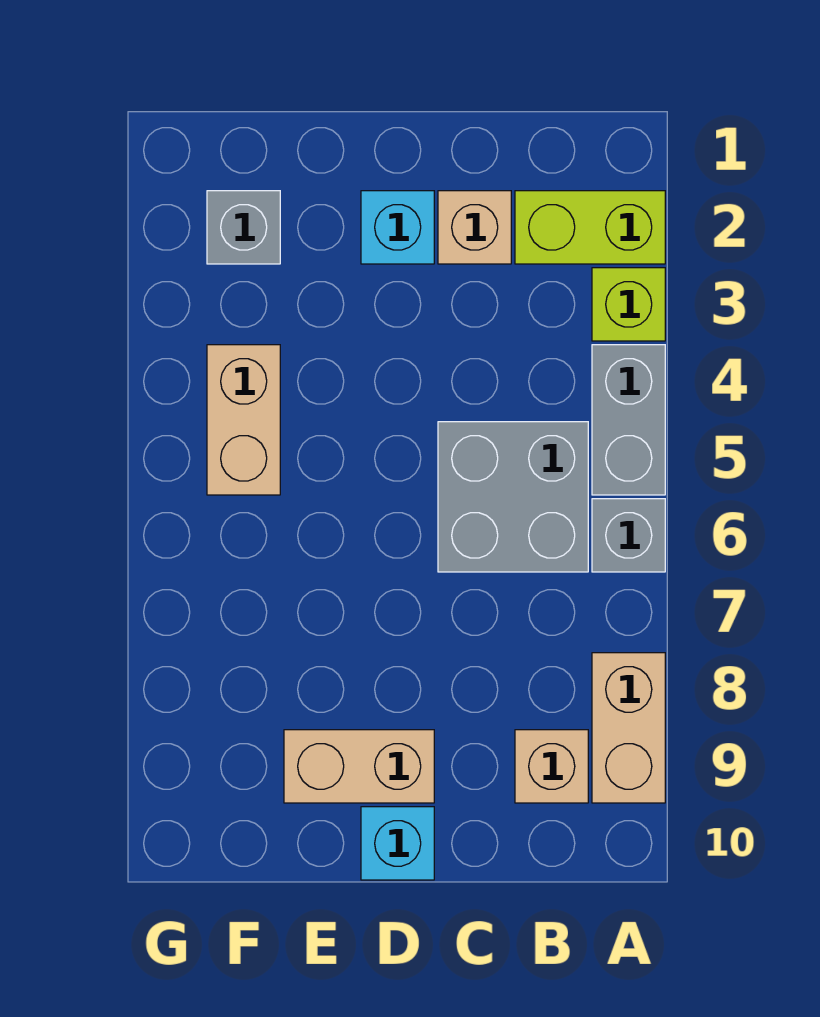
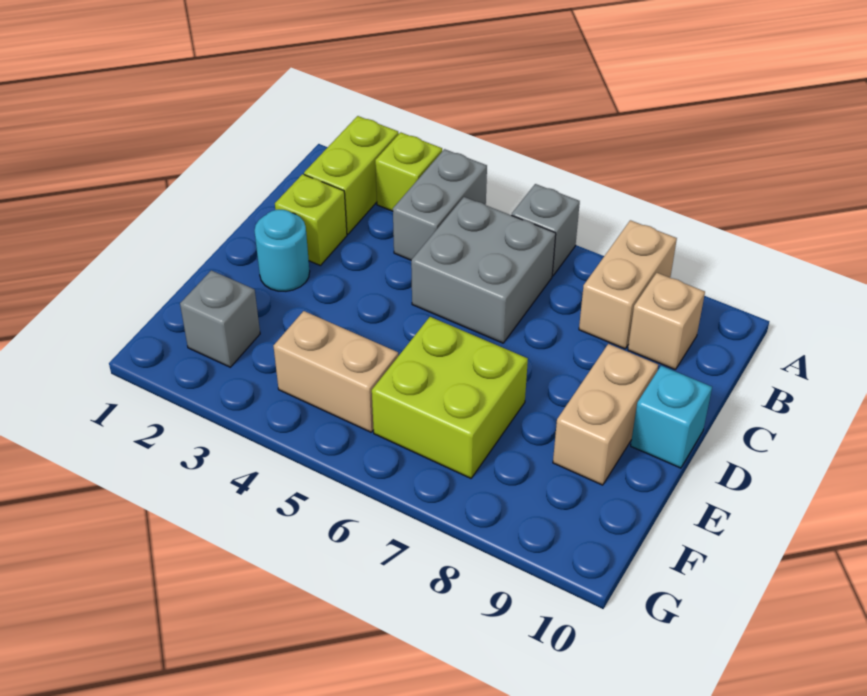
grey 1x2 brick [592,345,665,495] -> grey 1x2 brick turned to [393,149,487,260]
tan 1x2 brick [592,653,665,803] -> tan 1x2 brick turned to [579,220,677,349]
tan 1x1 brick [438,191,511,264] -> lime 1x1 brick [275,174,347,265]
cyan 1x1 brick [361,191,434,264] -> cyan 1x1 round brick [254,210,310,291]
none -> lime 2x2 brick [372,317,528,478]

